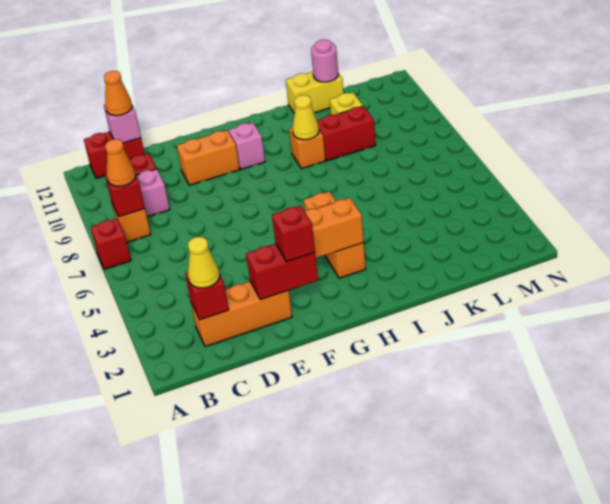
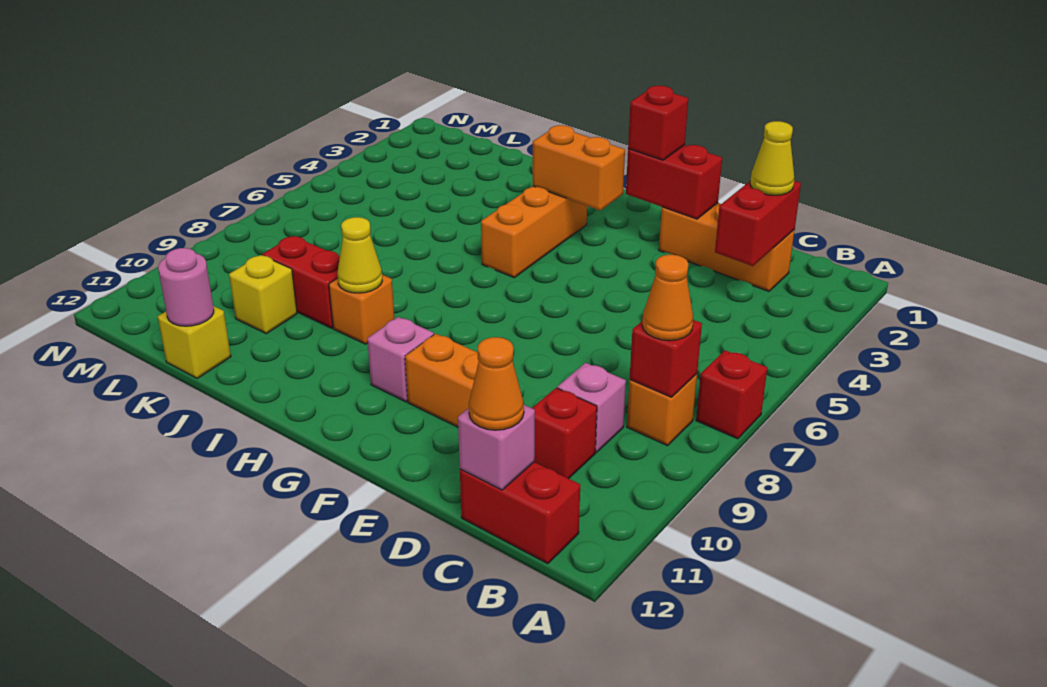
red 1x1 brick [185,272,229,320] -> red 1x2 brick [715,181,801,266]
yellow 1x2 brick [286,72,343,113] -> yellow 1x1 brick [158,306,231,378]

